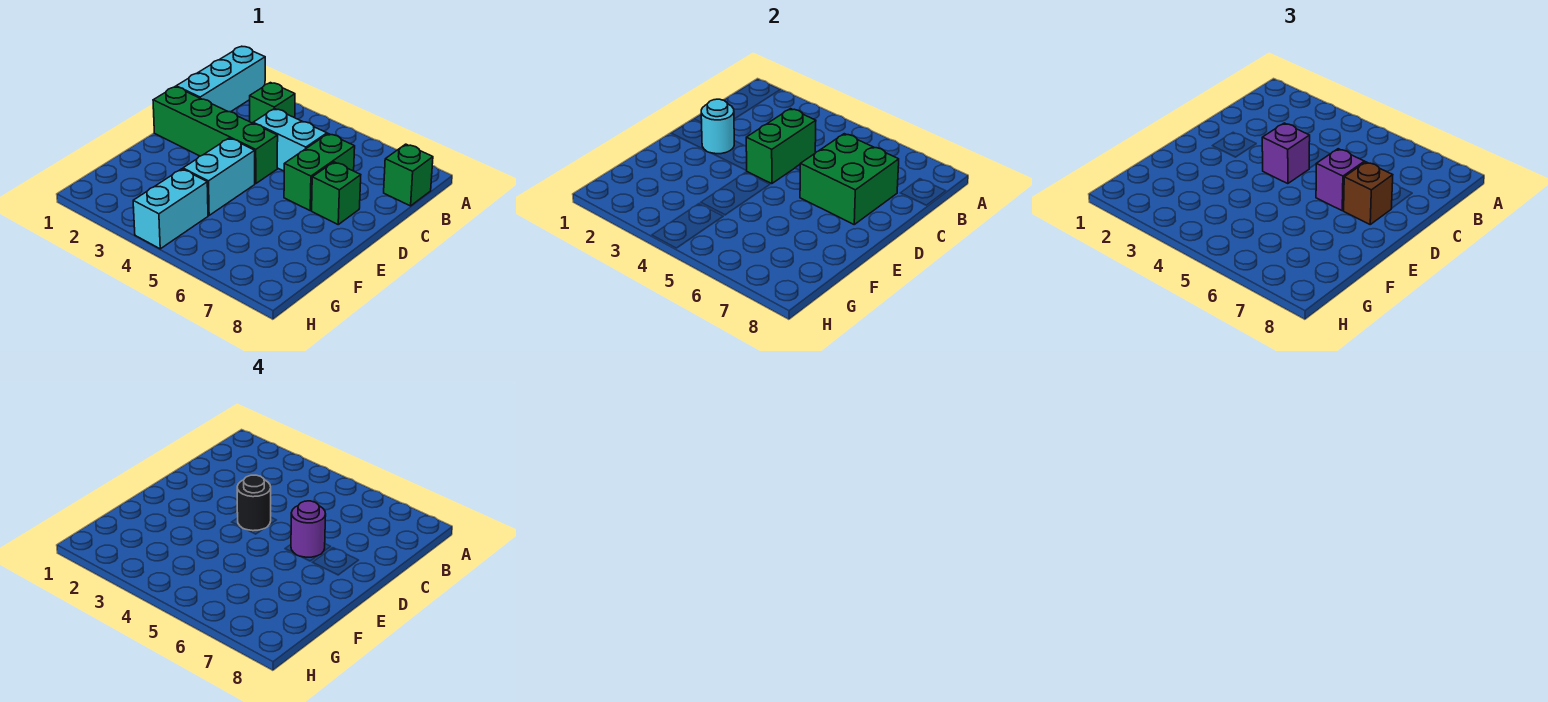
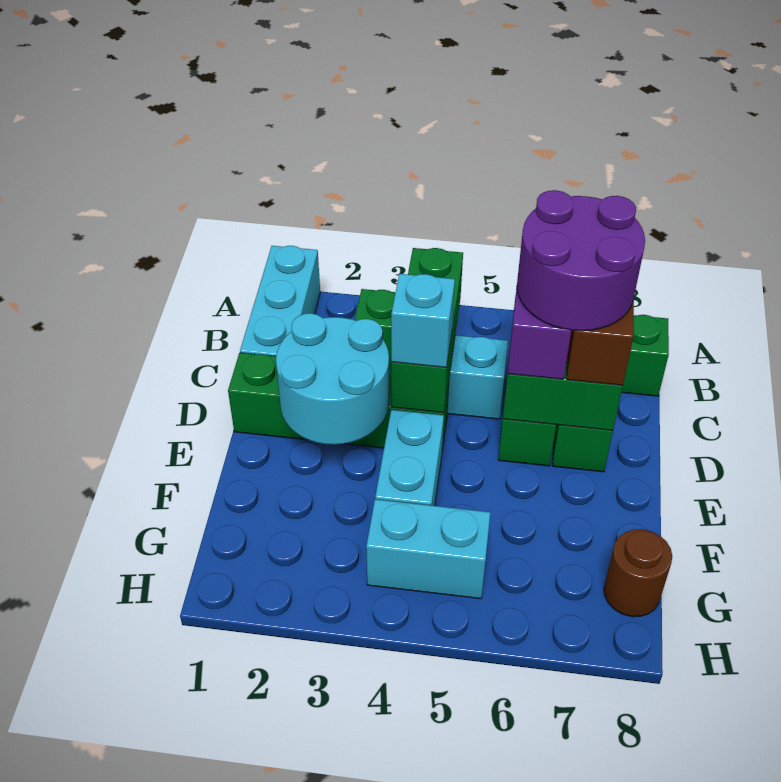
green 1x2 brick [746,109,816,184] -> green 1x3 brick [391,248,463,413]
cyan 1x1 round brick [701,99,734,154] -> cyan 2x2 round brick [276,313,389,445]
purple 1x1 brick [1262,123,1310,184] -> cyan 1x1 brick [391,274,455,367]
black 1x1 round brick [237,475,271,531] -> none
purple 1x1 round brick [291,501,326,557] -> purple 2x2 round brick [517,190,645,331]
cyan 1x2 brick [133,169,208,249] -> cyan 1x2 brick turned to [366,499,490,599]
none -> brown 1x1 round brick [604,529,672,617]

